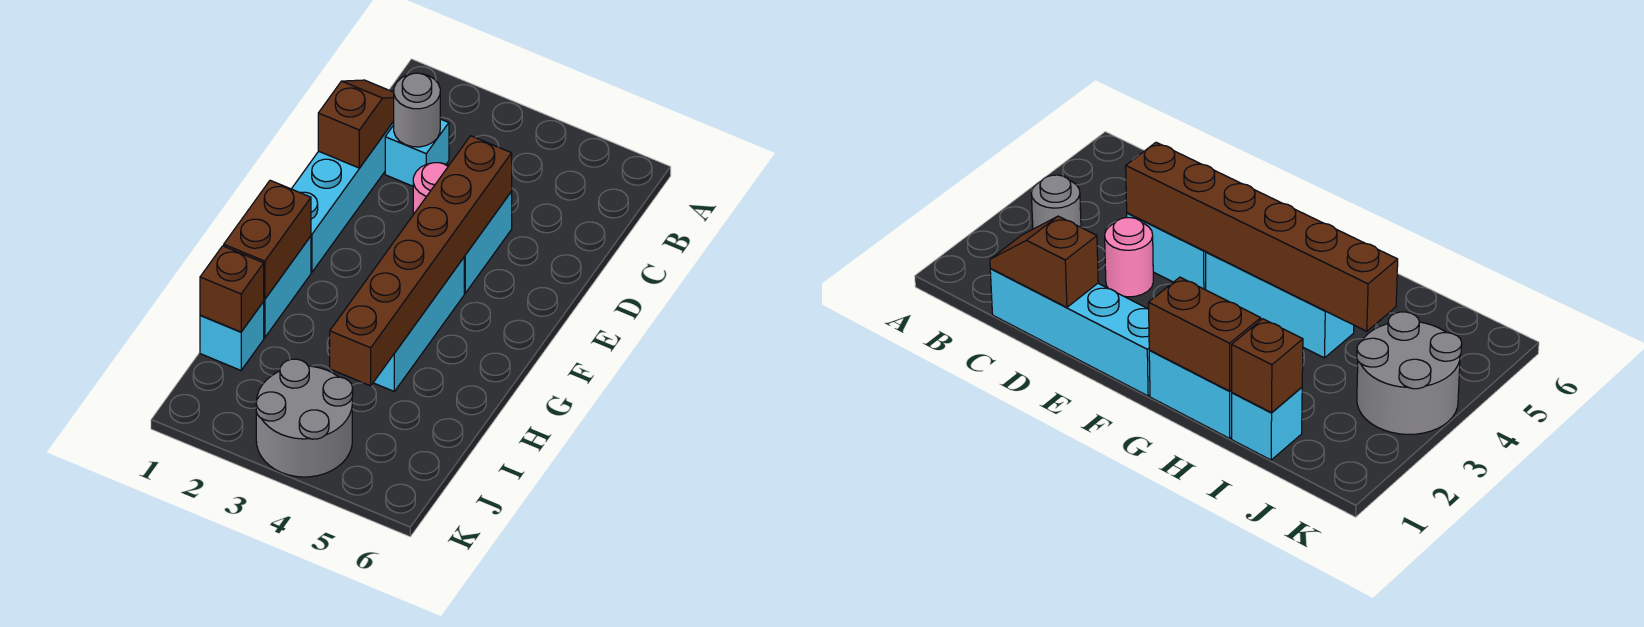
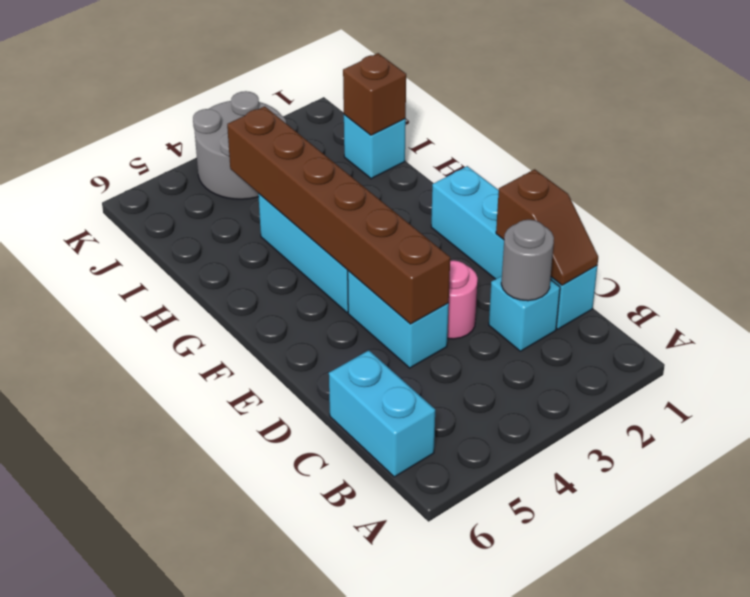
cyan 1x2 brick [263,236,311,338] -> cyan 1x2 brick moved to [329,350,435,477]
brown 1x2 brick [224,180,311,299] -> none

